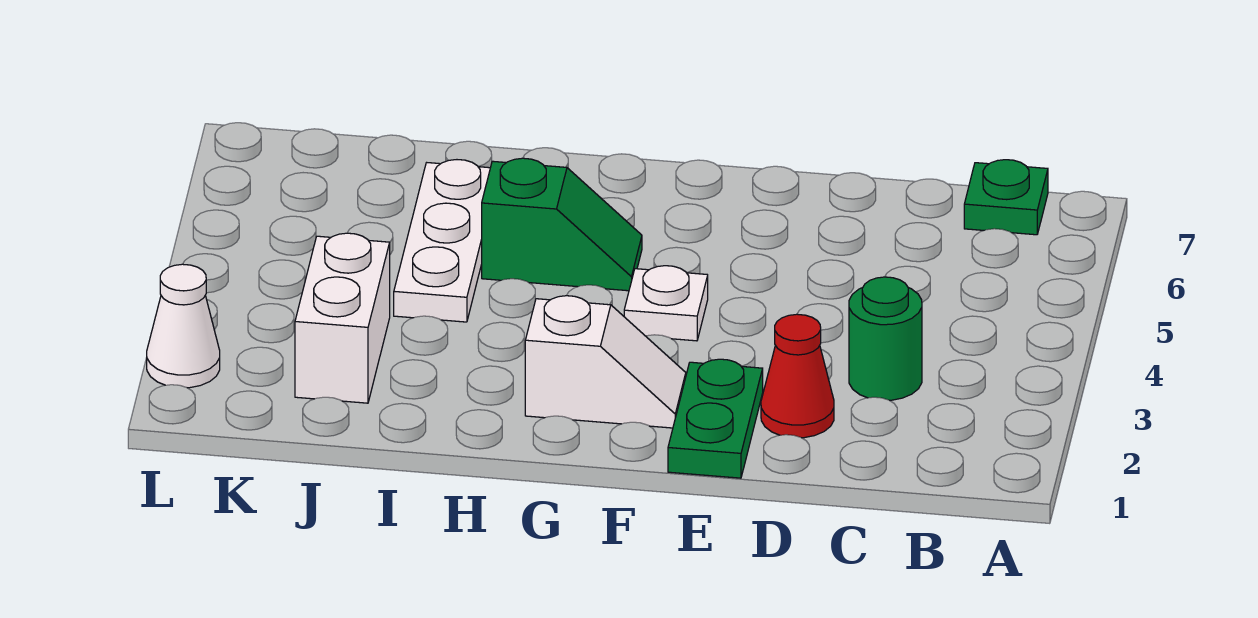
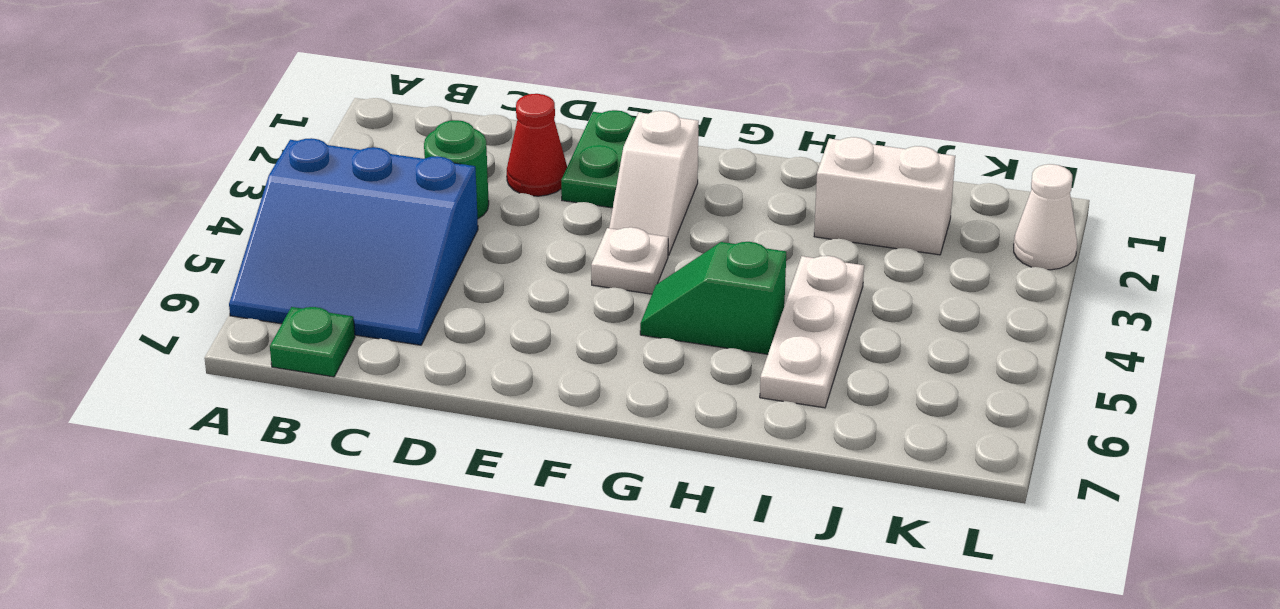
none -> blue 3x3 slope [229,138,478,345]
white 1x2 slope [525,296,686,428] -> white 1x2 slope turned to [609,111,699,256]
white 1x2 brick [295,233,390,403] -> white 1x2 brick turned to [814,137,955,255]

